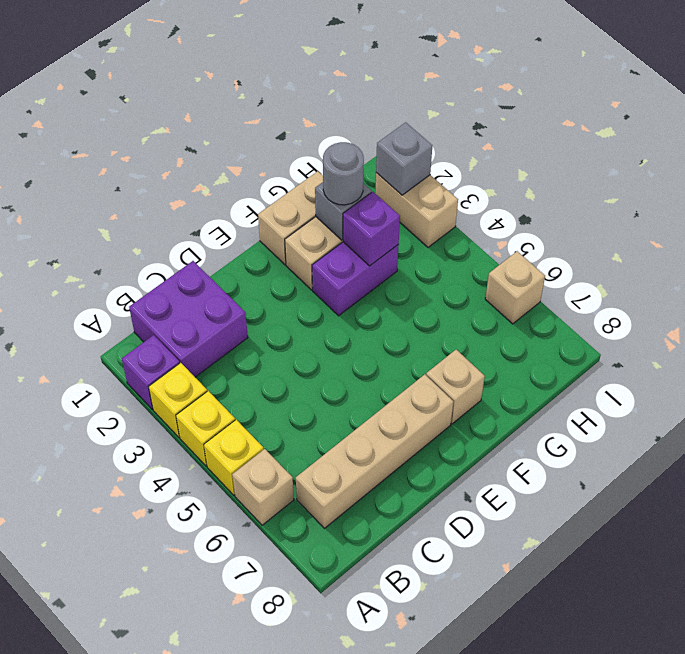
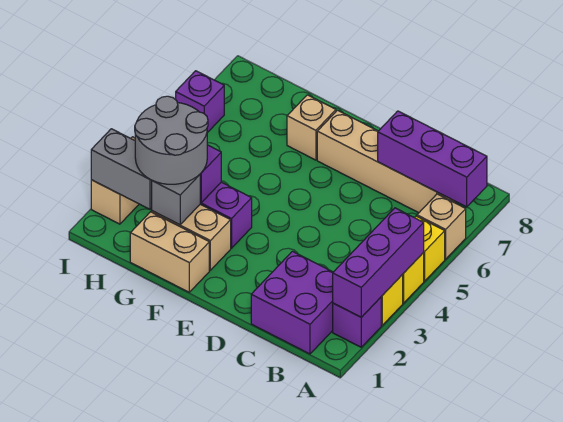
none -> purple 1x3 brick [333,208,424,317]
none -> purple 1x3 brick [378,111,487,207]
grey 1x1 round brick [323,142,364,205] -> grey 2x2 round brick [135,96,208,184]
grey 1x1 brick [376,122,432,195] -> grey 1x2 brick [91,129,152,209]
tan 1x1 brick [485,251,545,324] -> purple 1x1 brick [176,71,224,133]

